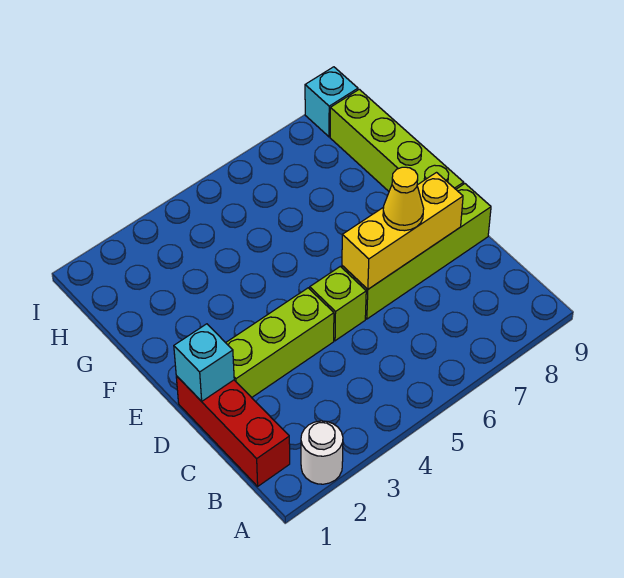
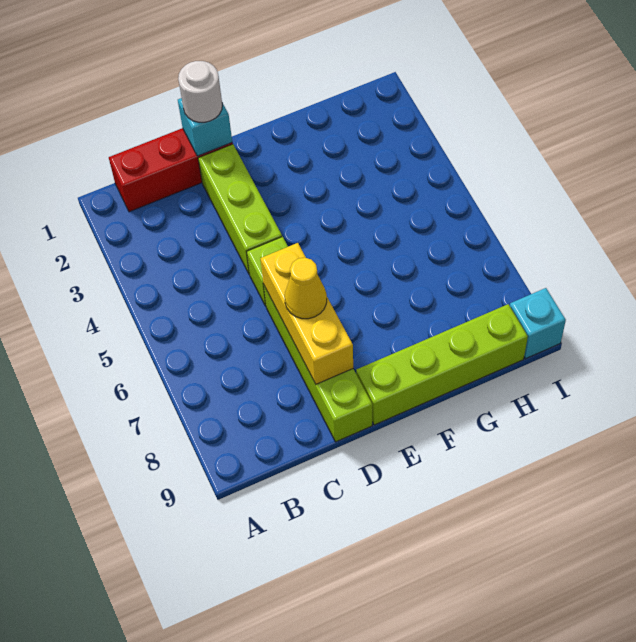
white 1x1 round brick [301,421,343,484] -> white 1x1 round brick moved to [178,61,222,122]

